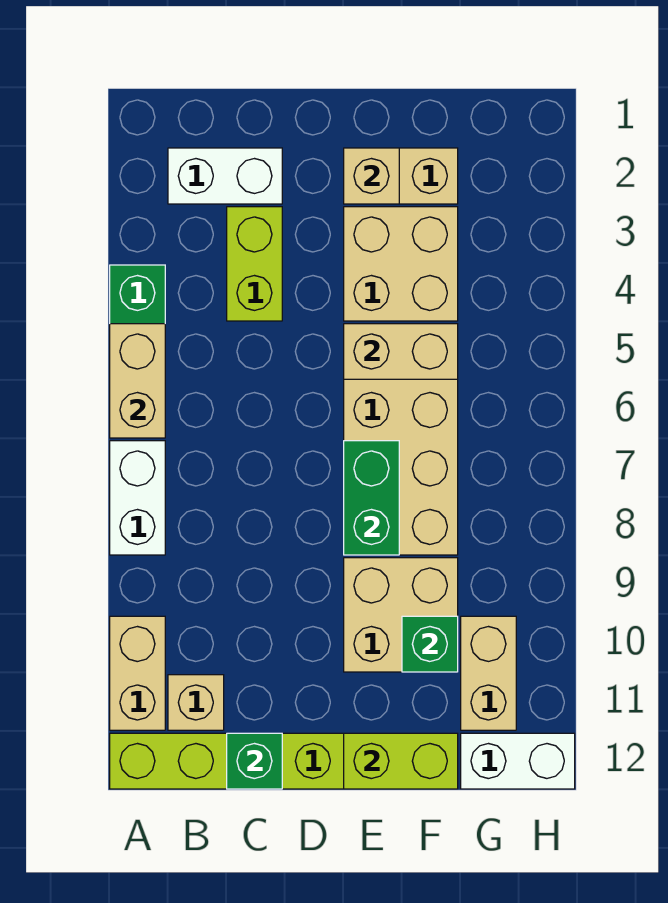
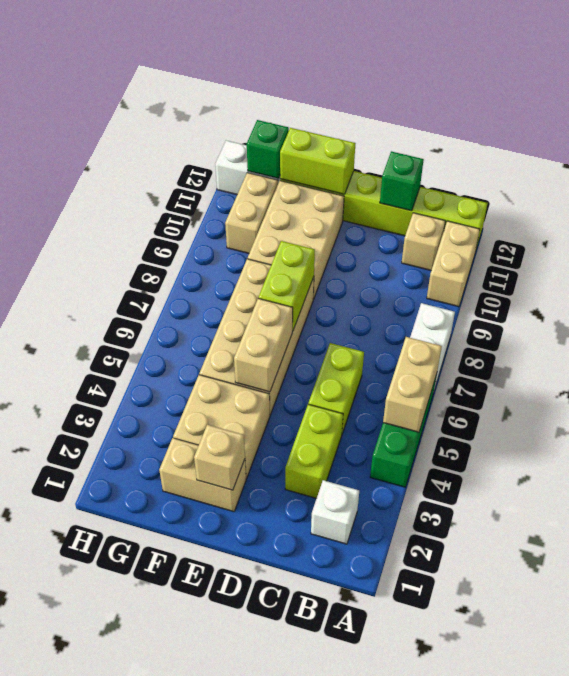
white 1x2 brick [168,148,282,204] -> white 1x1 brick [311,480,359,544]
none -> lime 1x2 brick [308,343,364,434]
tan 1x2 brick [344,324,458,379] -> tan 1x2 brick turned to [234,298,293,392]
green 1x2 brick [344,441,399,555] -> lime 1x2 brick [259,241,315,331]
tan 2x2 brick [344,558,458,672] -> tan 2x3 brick [248,181,344,299]
green 1x1 brick [402,616,458,672] -> green 1x1 brick moved to [247,120,289,179]

